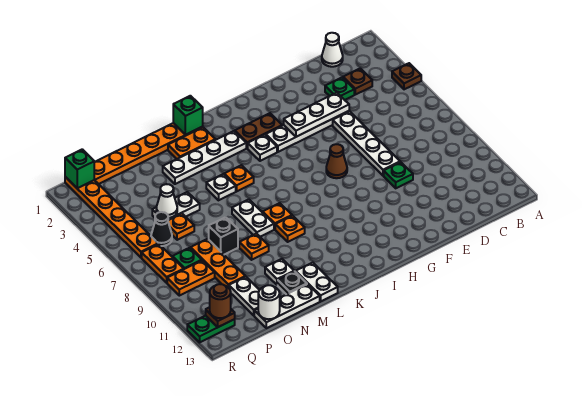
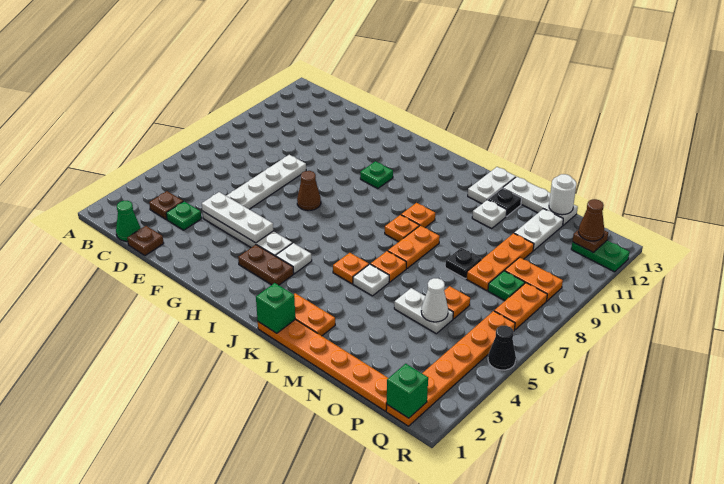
brown 1x1 plate [392,63,421,89] -> brown 1x1 plate moved to [127,226,164,256]
white 1x1 cone [322,33,343,67] -> green 1x1 cone [116,201,141,241]
green 1x1 plate [384,162,413,188] -> green 1x1 plate moved to [360,161,393,189]
white 1x4 plate [163,131,246,184] -> none
white 1x2 plate [232,199,274,237] -> orange 1x2 plate [388,225,440,269]
orange 1x1 plate [239,233,269,260] -> orange 1x1 plate moved to [371,251,406,282]
black 1x1 brick [209,217,238,254] -> black 1x1 plate [445,248,481,278]
black 1x1 cone [151,212,172,246] -> black 1x1 cone moved to [488,326,516,370]
brown 1x1 round brick [210,284,231,318] -> brown 1x1 cone [579,199,604,241]

